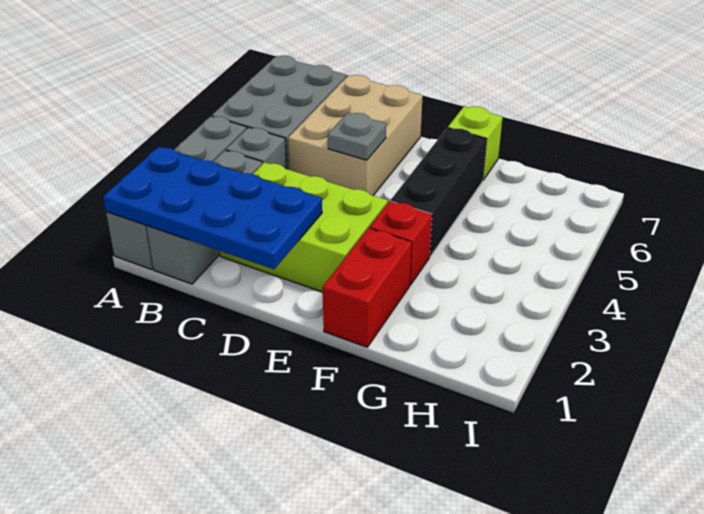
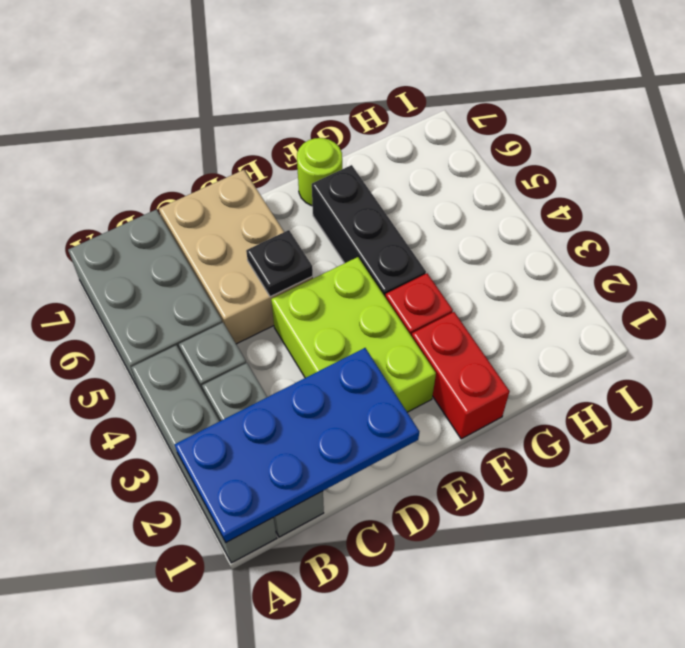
lime 2x3 brick [220,162,388,292] -> lime 2x3 brick turned to [271,257,436,412]
grey 1x1 plate [328,113,386,160] -> black 1x1 plate [246,230,313,297]
lime 1x1 brick [448,106,503,180] -> lime 1x1 round brick [297,138,342,206]

